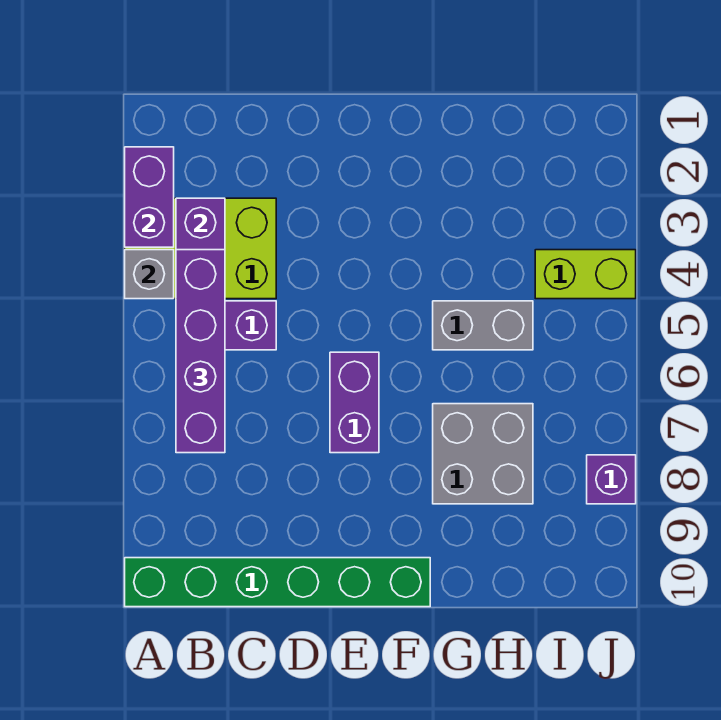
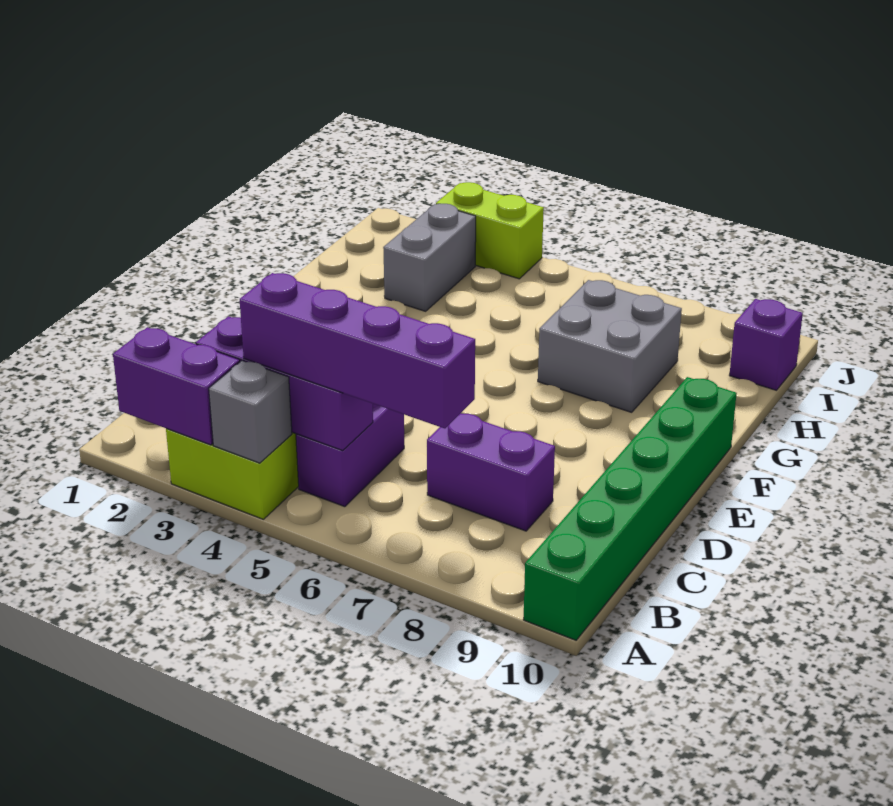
purple 1x2 brick [330,352,379,453] -> purple 1x2 brick moved to [427,413,555,531]
grey 1x2 brick [433,301,533,350] -> grey 1x2 brick moved to [383,204,476,311]
lime 1x2 brick [535,250,636,299] -> lime 1x2 brick turned to [436,182,544,279]
purple 1x1 brick [587,455,636,504] -> purple 1x1 brick moved to [729,299,803,390]

